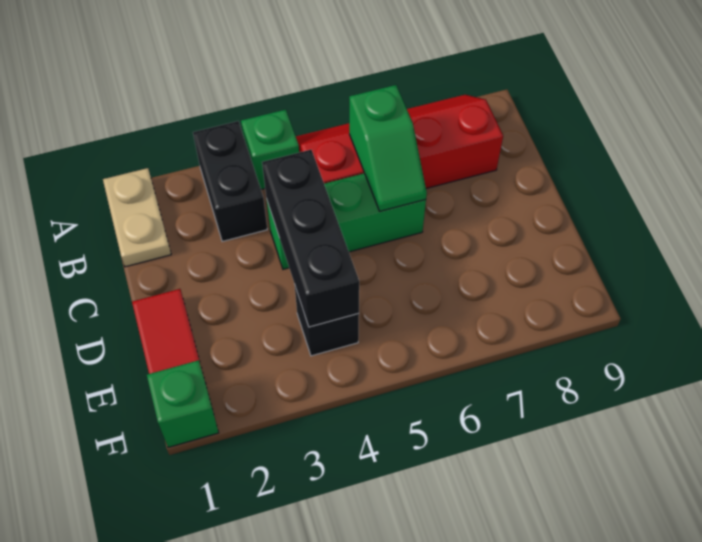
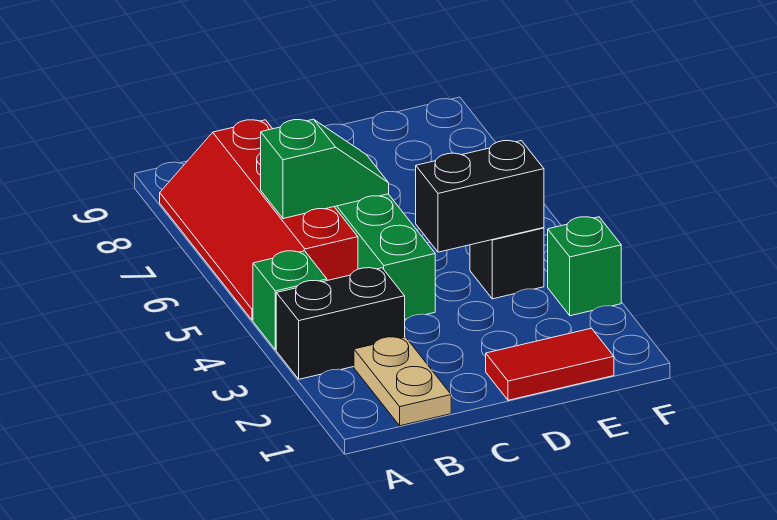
tan 1x2 plate [103,168,171,267] -> tan 1x2 plate turned to [354,337,451,426]
black 1x3 brick [262,150,359,327] -> black 1x2 brick [416,141,544,252]
green 1x1 brick [147,360,219,448] -> green 1x1 brick moved to [548,217,621,316]

